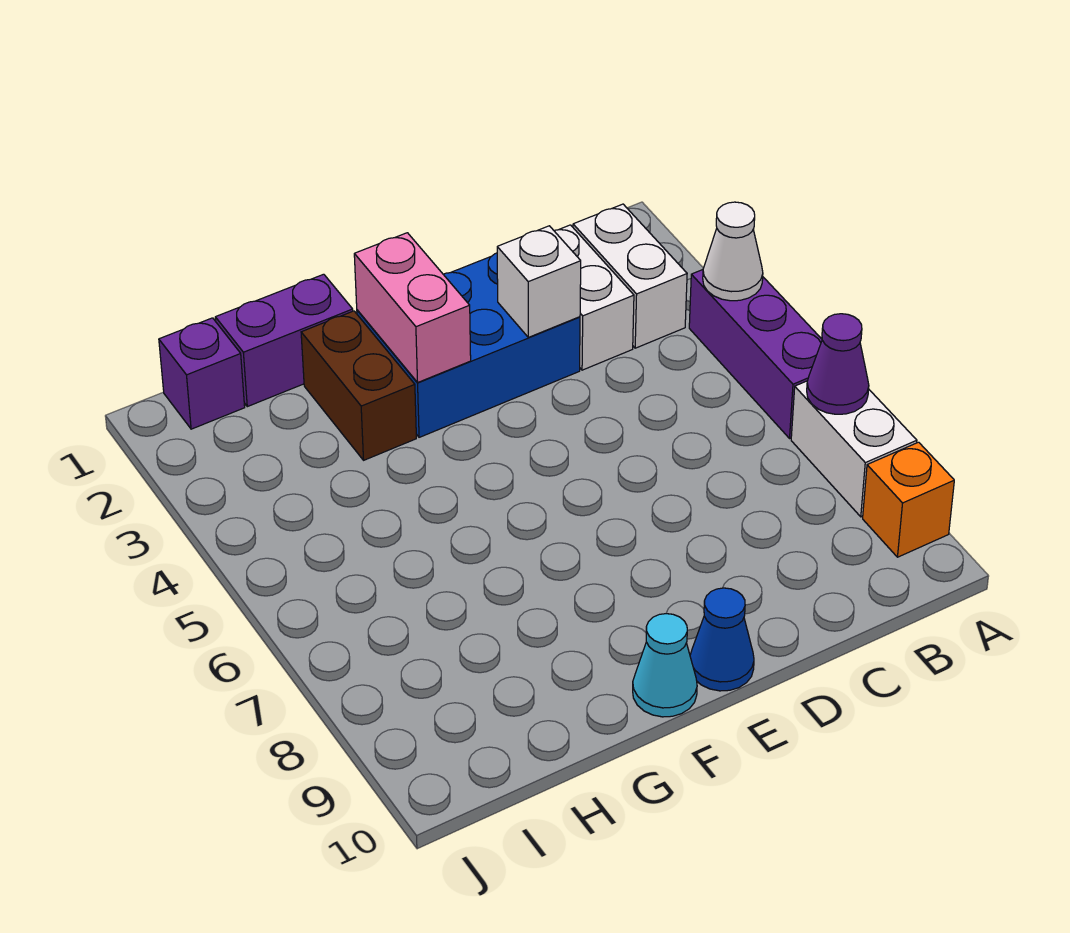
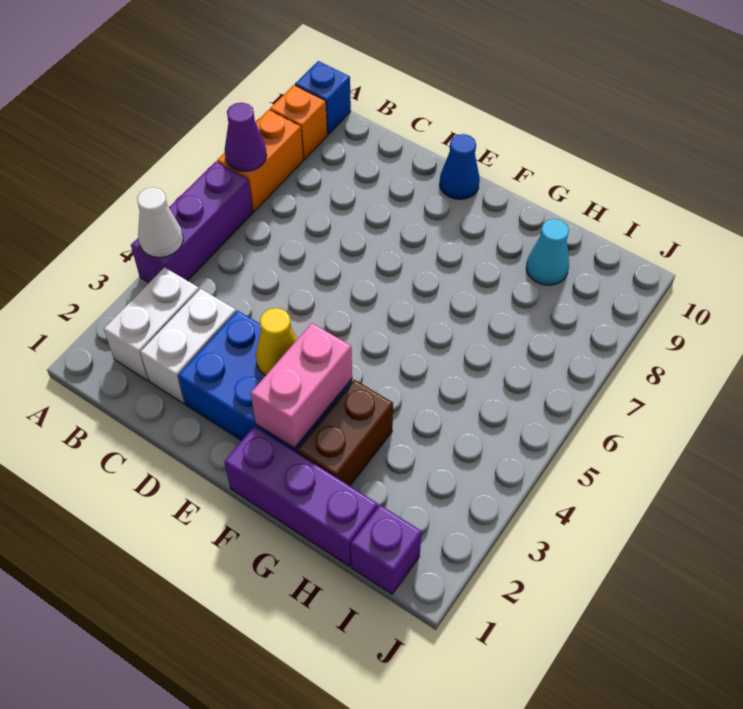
white 1x2 brick [791,381,917,517] -> orange 1x2 brick [217,110,303,211]
none -> blue 1x1 brick [295,61,351,134]
white 1x1 brick [497,226,581,337] -> none
none -> yellow 1x1 cone [256,308,297,376]
cyan 1x1 cone [633,614,697,717] -> cyan 1x1 cone moved to [526,219,569,285]
purple 1x2 brick [215,274,353,407] -> purple 1x3 brick [224,426,378,566]

